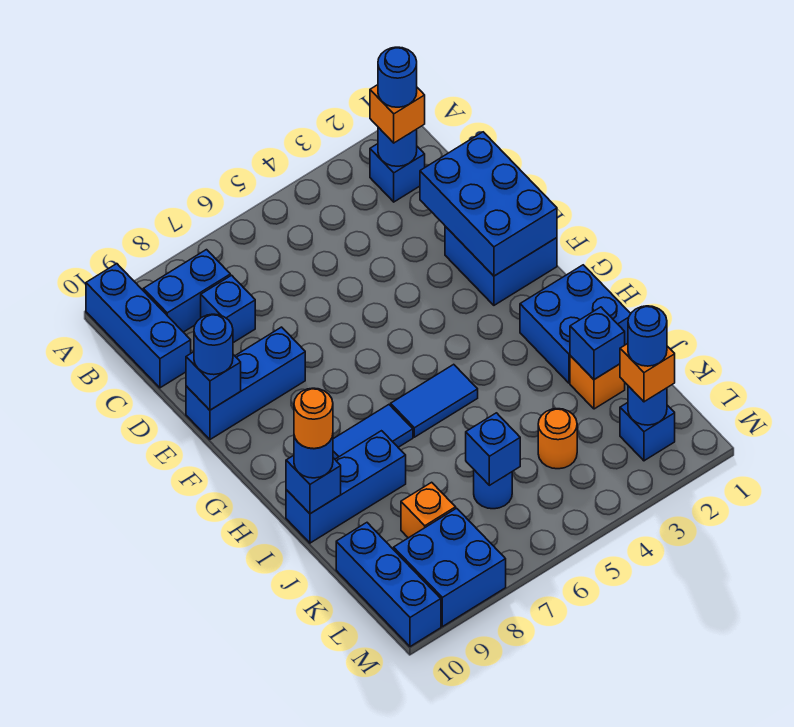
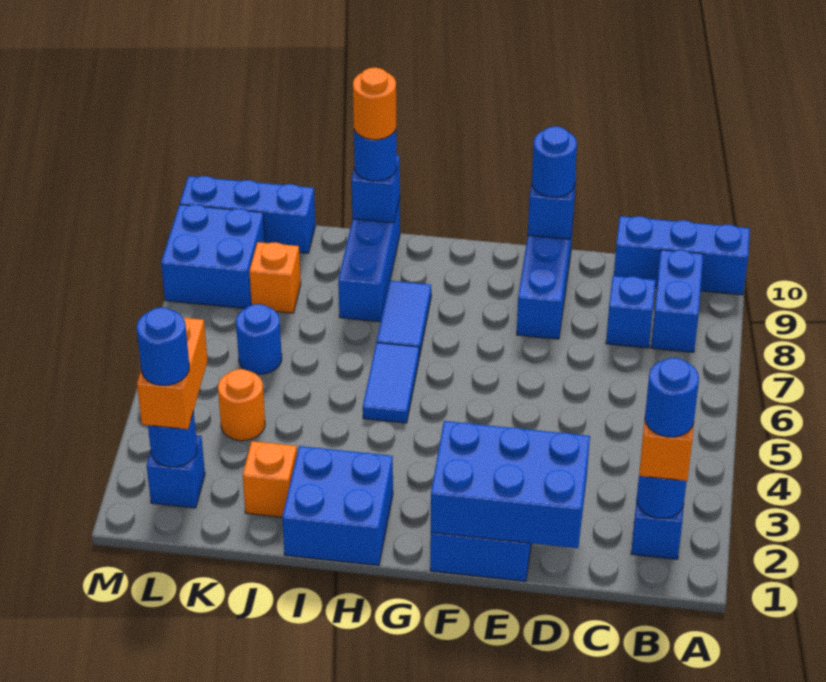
blue 1x1 brick [570,307,625,380] -> none
blue 1x1 brick [466,413,520,485] -> none
orange 1x1 brick [620,344,675,402] -> orange 1x2 brick [137,317,208,429]

